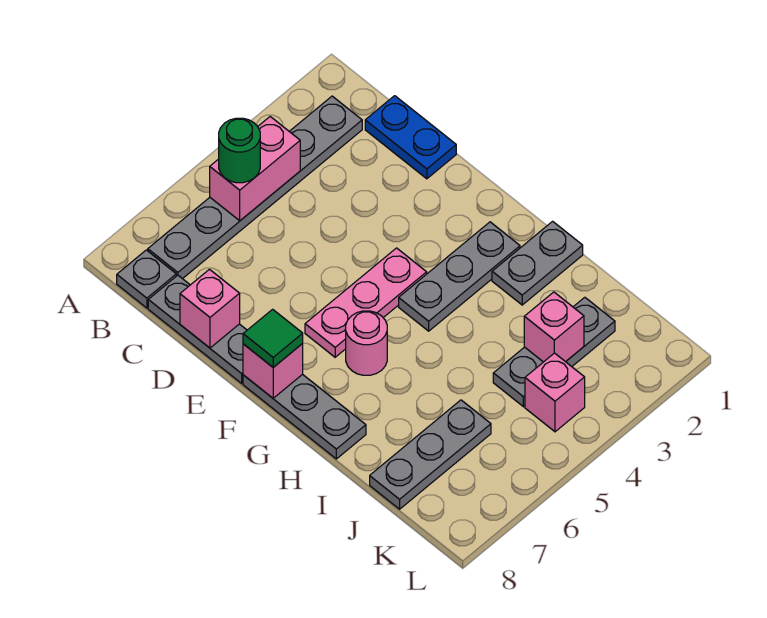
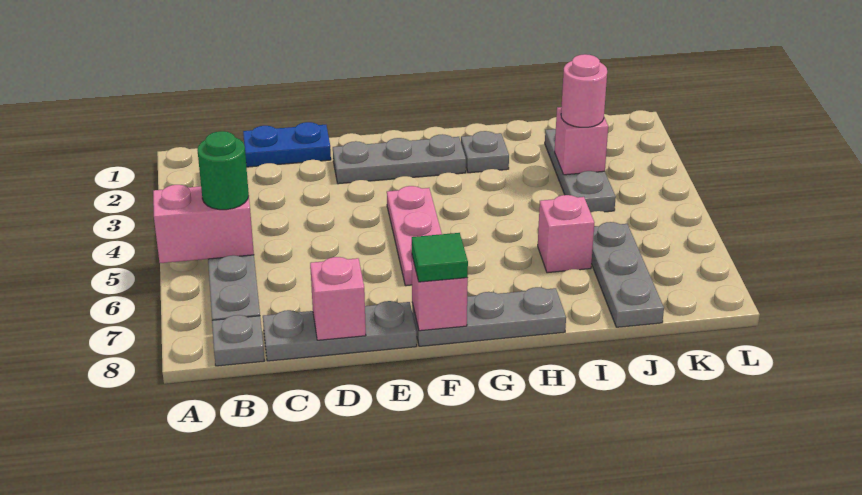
pink 1x2 brick [210,117,300,221] -> pink 1x2 brick turned to [153,185,254,263]
grey 1x3 plate [399,222,520,331] -> grey 1x3 plate turned to [333,134,466,184]
pink 1x1 round brick [346,311,387,375] -> pink 1x1 round brick moved to [561,54,607,127]
grey 1x2 plate [492,221,583,305] -> grey 1x1 plate [461,131,509,173]
pink 1x1 brick [525,353,585,432] -> pink 1x1 brick moved to [538,195,594,273]

